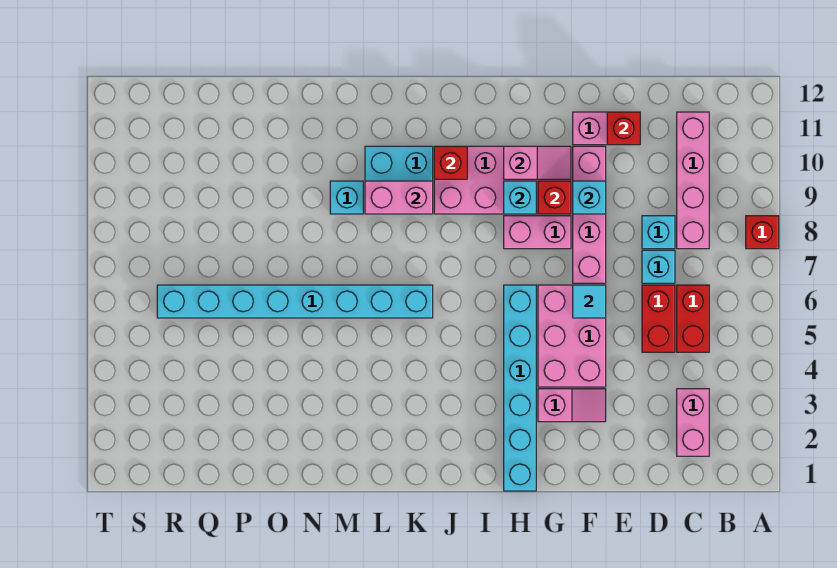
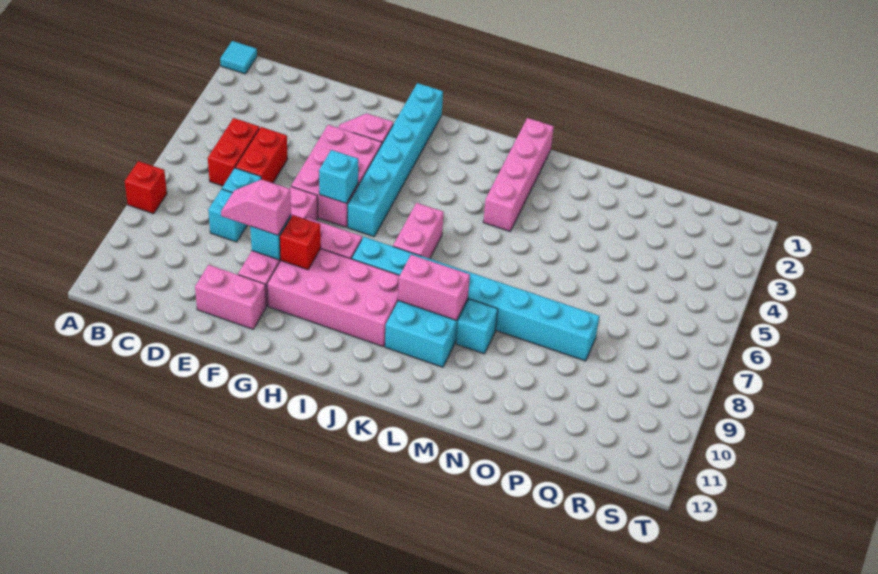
pink 1x2 brick [677,389,709,456] -> pink 1x2 brick moved to [393,203,444,259]
pink 1x4 brick [677,112,709,249] -> pink 1x4 brick moved to [483,118,554,231]
red 1x1 brick [607,112,640,145] -> none
cyan 1x1 tile [573,285,606,318] -> cyan 1x1 tile moved to [220,41,257,74]
pink 1x2 slope [504,146,571,179] -> pink 1x2 slope moved to [221,179,291,235]
cyan 1x1 brick [504,181,536,214] -> cyan 1x1 brick moved to [319,150,358,203]
red 1x1 brick [434,146,467,179] -> none
cyan 1x8 brick [157,285,433,318] -> cyan 1x8 brick moved to [352,237,599,361]

